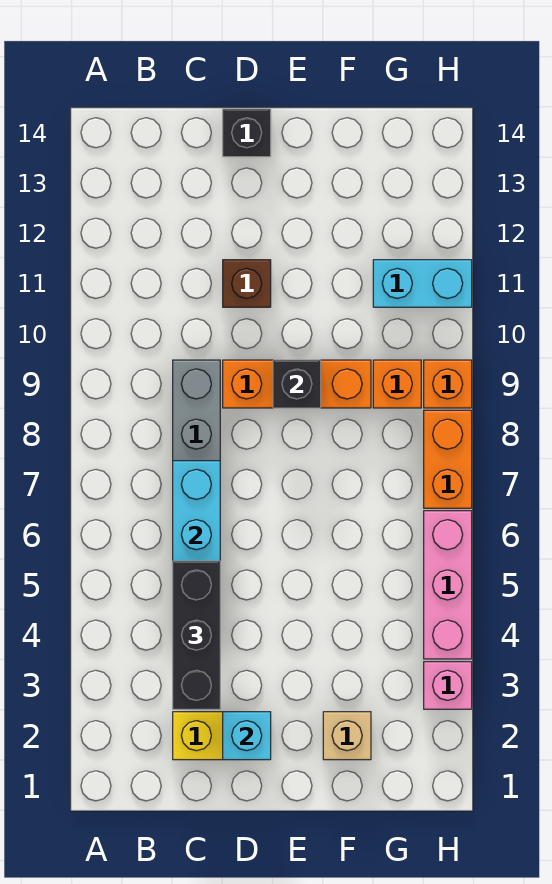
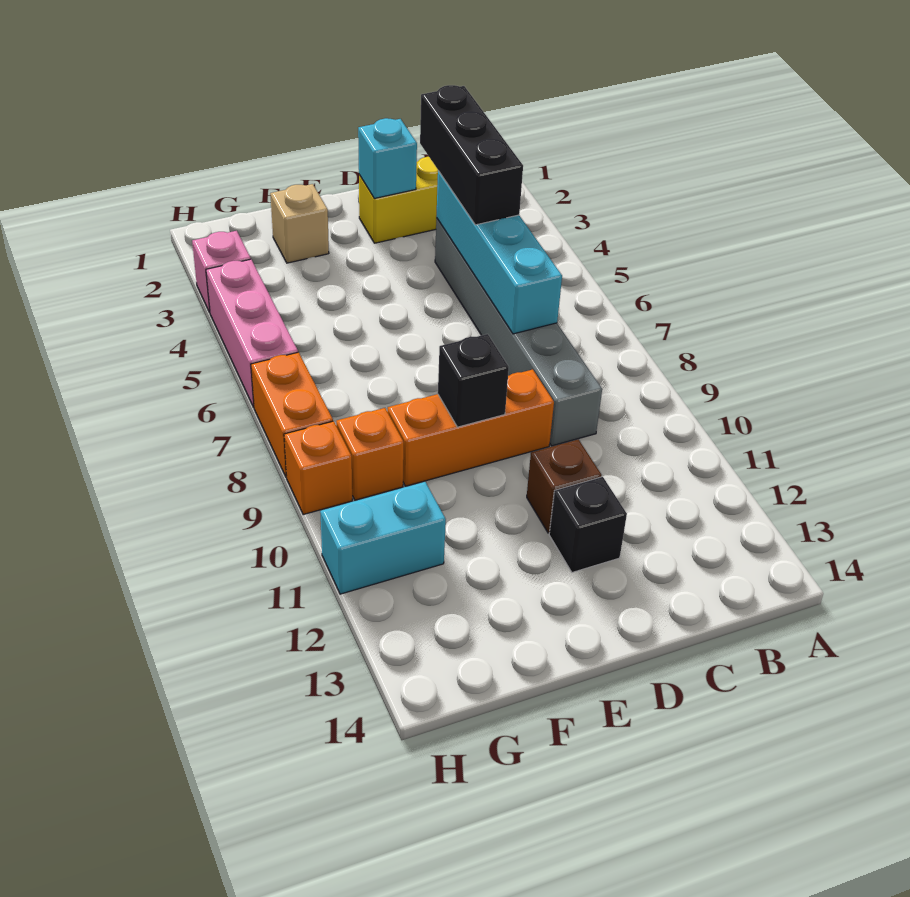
black 1x1 brick [223,109,271,157] -> black 1x1 brick moved to [549,477,627,572]

